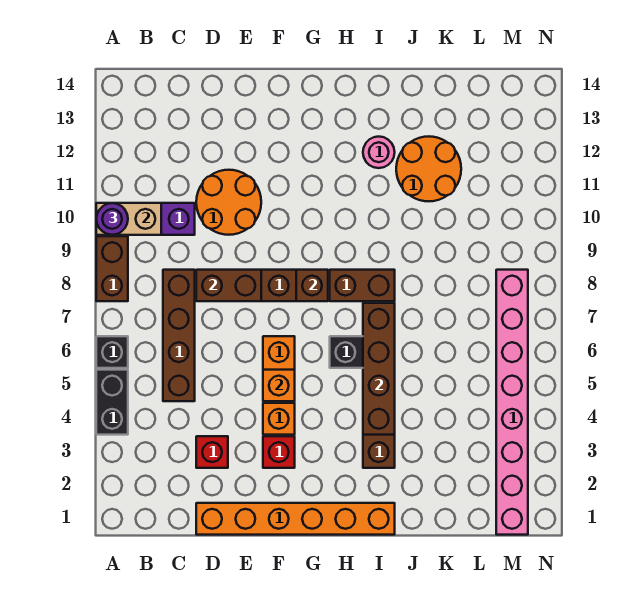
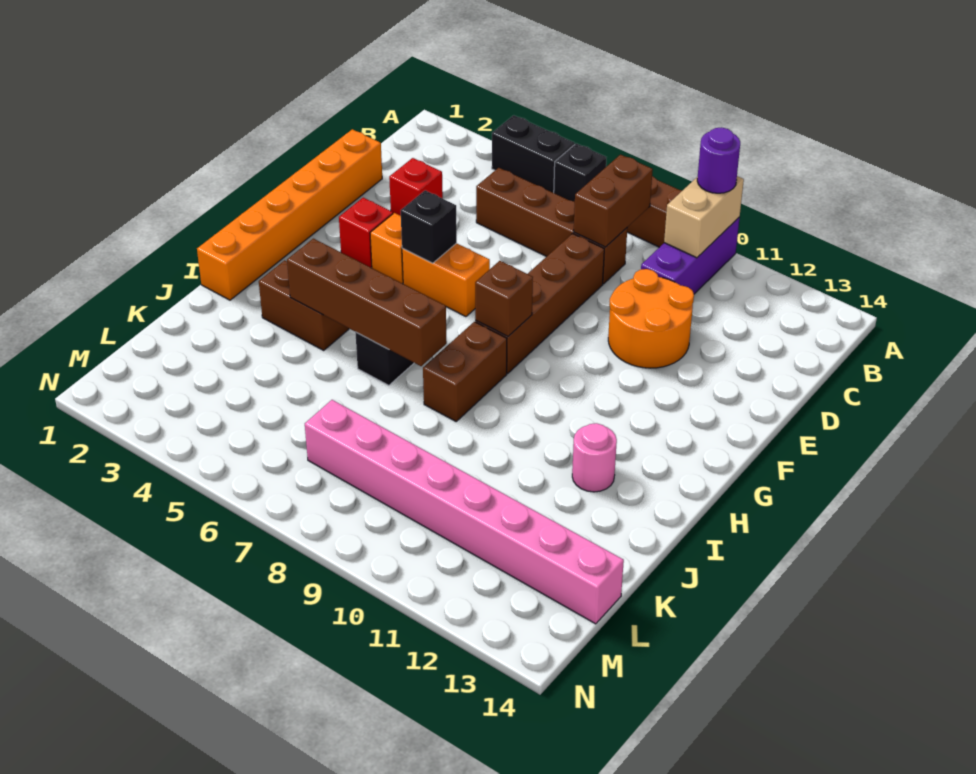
brown 1x2 brick [196,270,261,301] -> brown 1x2 brick moved to [574,155,653,247]
orange 1x1 brick [263,370,295,401] -> black 1x1 brick [401,190,457,263]
orange 2x2 round brick [396,136,461,201] -> none
pink 1x8 brick [496,270,528,535] -> pink 1x8 brick moved to [305,400,624,624]

